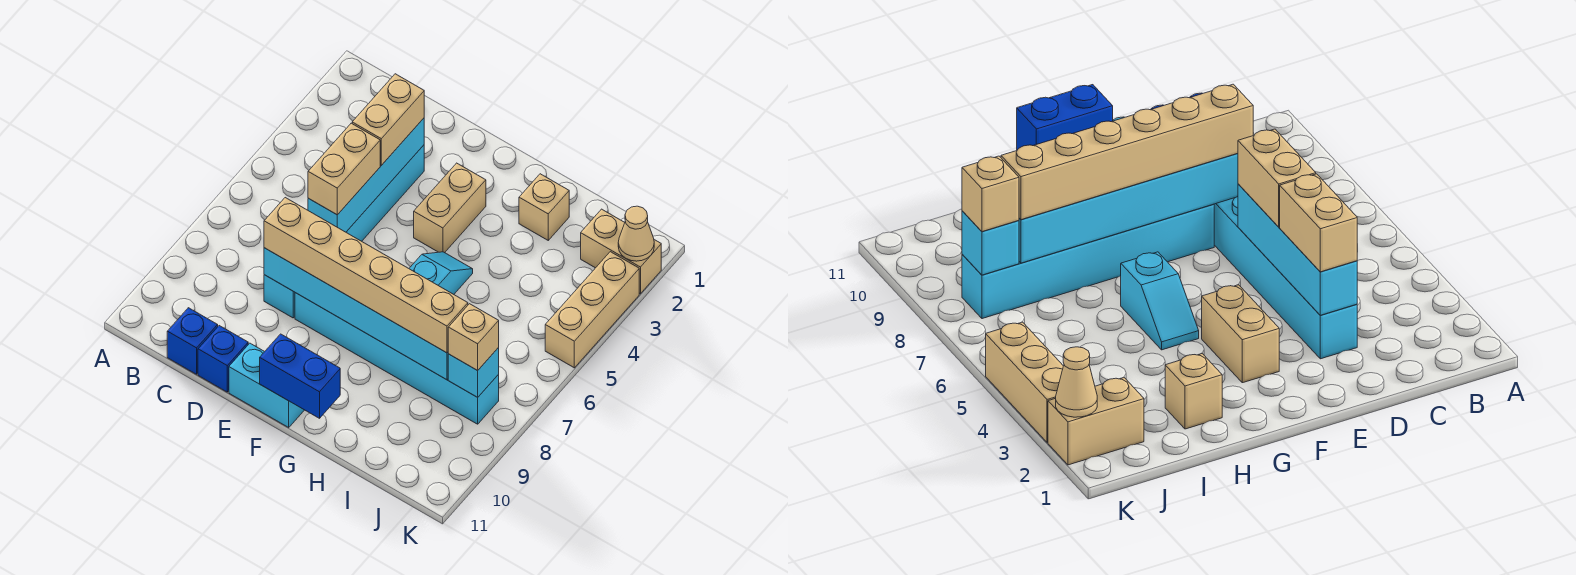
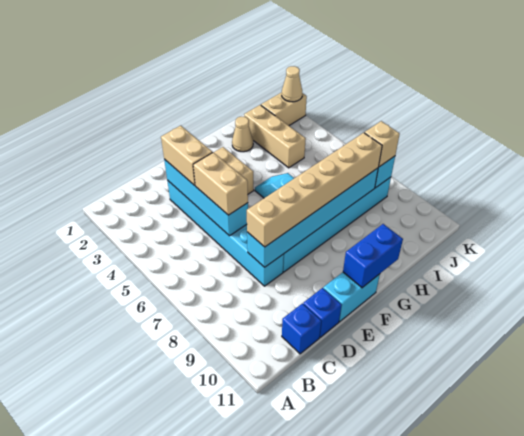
tan 1x1 brick [519,174,569,240] -> tan 1x1 cone [232,117,253,152]
tan 1x3 brick [545,252,639,368] -> tan 1x3 brick moved to [244,105,306,168]

